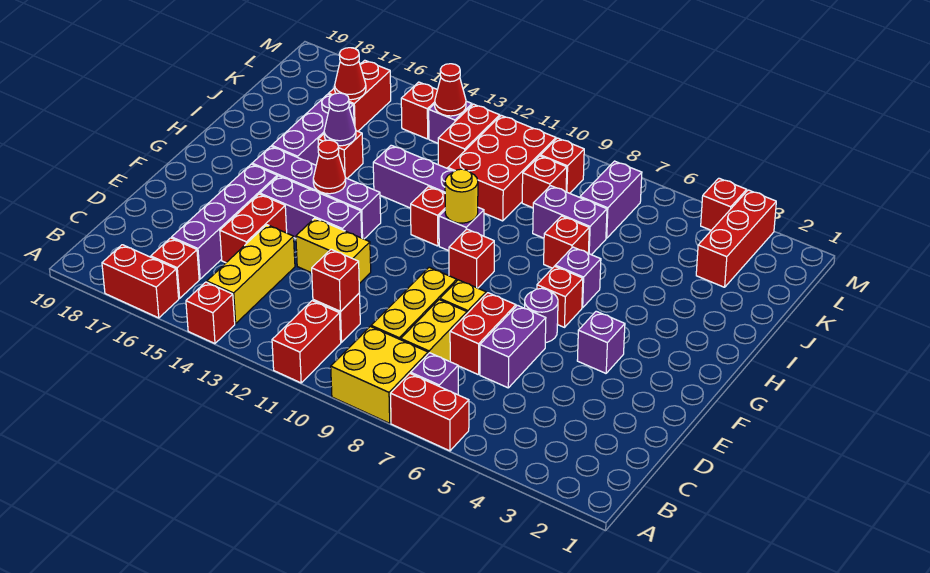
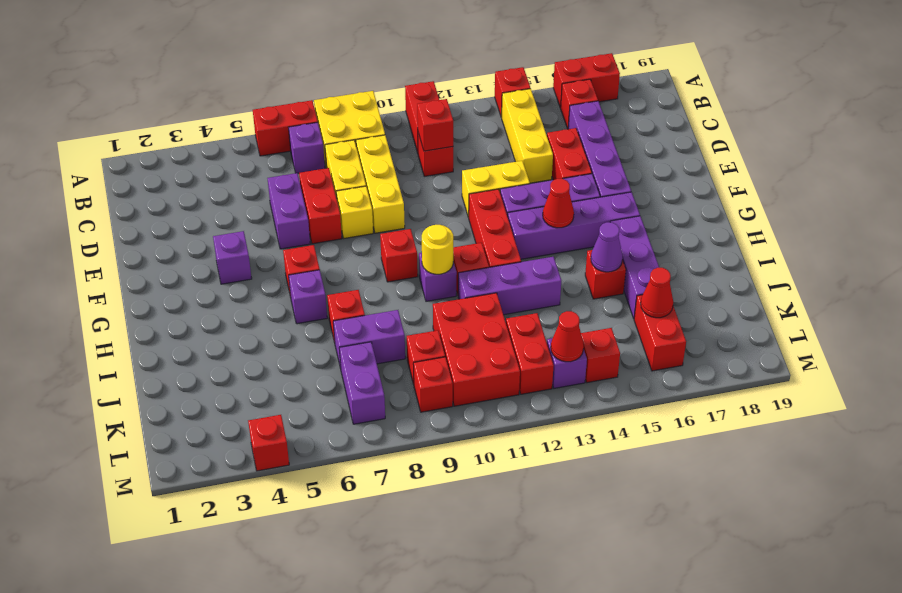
purple 1x1 round brick [525,288,558,343] -> none
red 1x3 brick [696,190,776,287] -> red 1x3 brick moved to [469,189,521,267]

